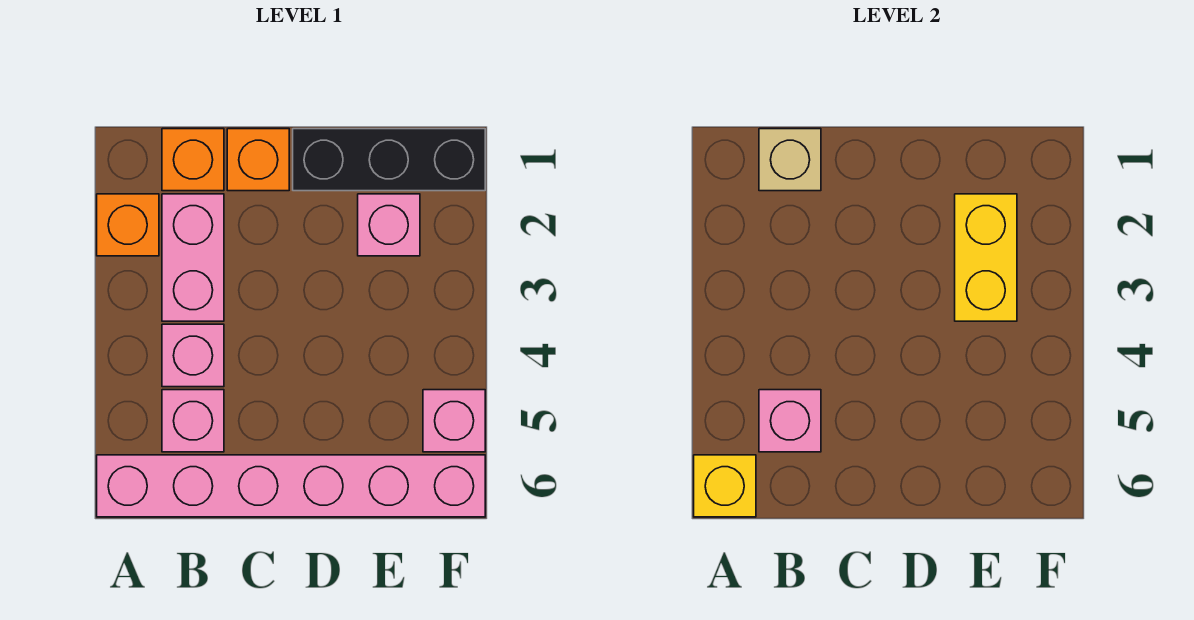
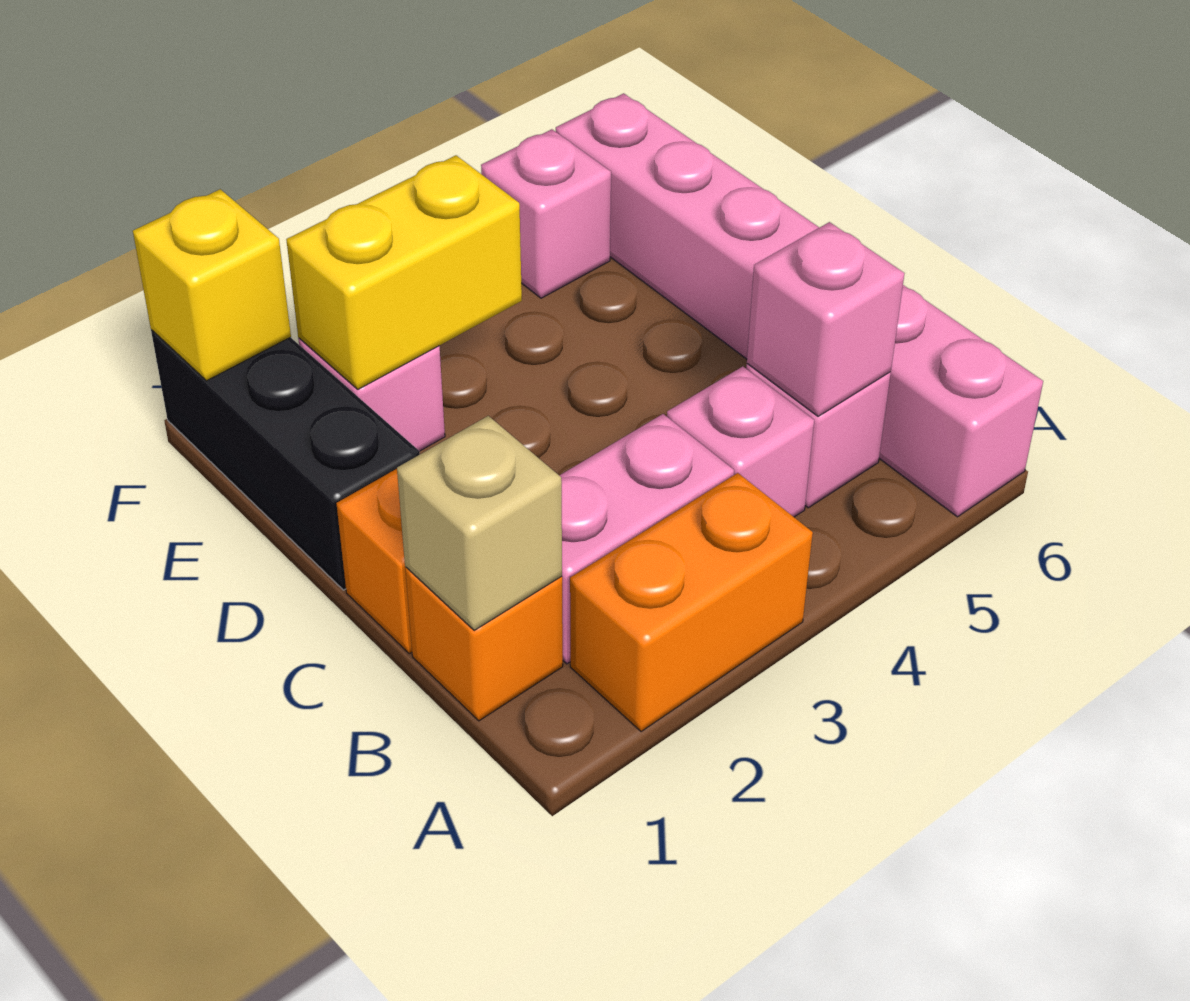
orange 1x1 brick [97,194,159,256] -> orange 1x2 brick [570,473,813,732]
yellow 1x1 brick [694,455,756,517] -> yellow 1x1 brick moved to [133,189,291,381]

